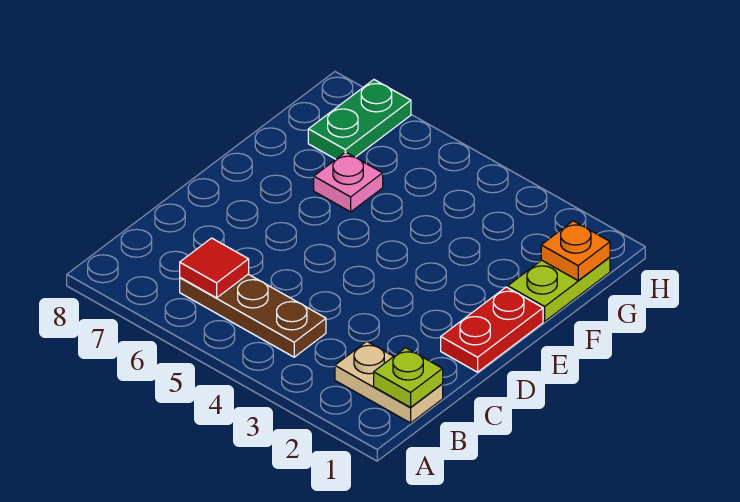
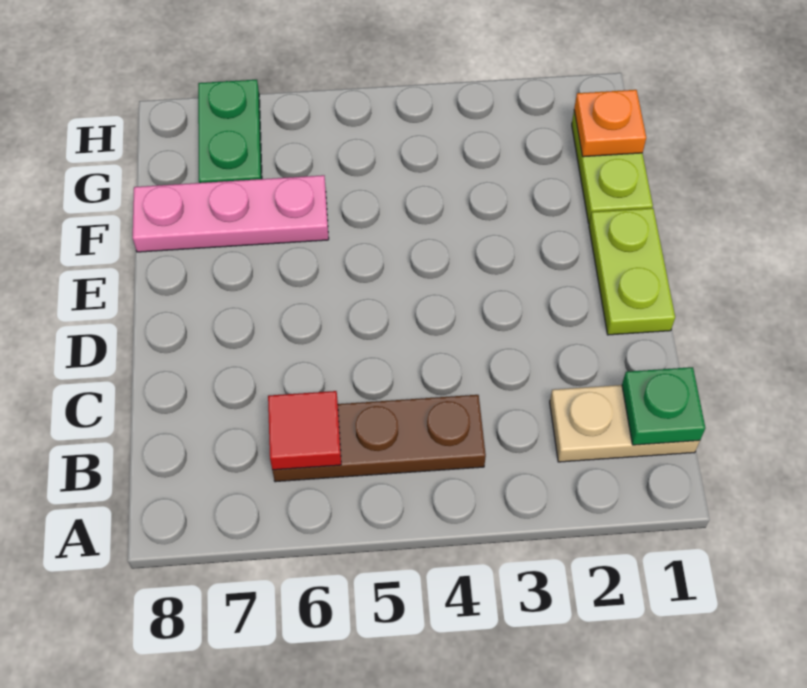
lime 1x1 plate [374,348,443,407] -> green 1x1 plate [622,367,705,445]
red 1x2 plate [441,287,543,372] -> lime 1x2 plate [589,208,675,335]
pink 1x1 plate [314,152,383,212] -> pink 1x3 plate [133,175,329,252]

